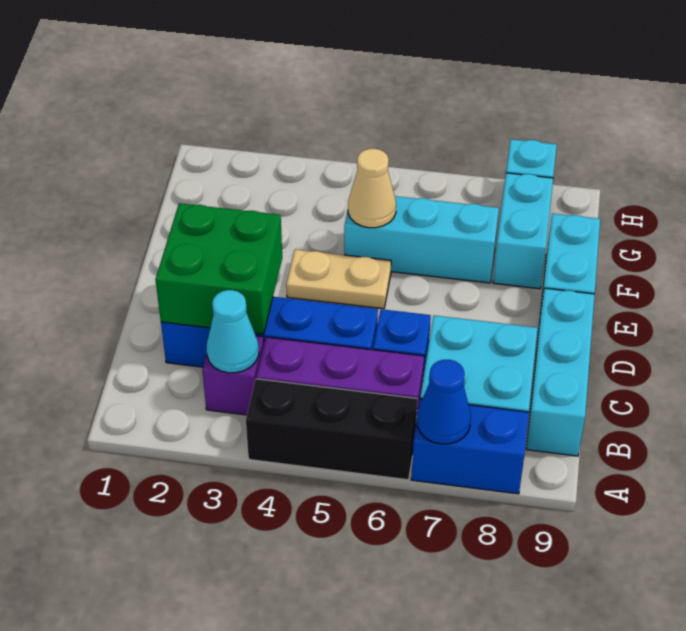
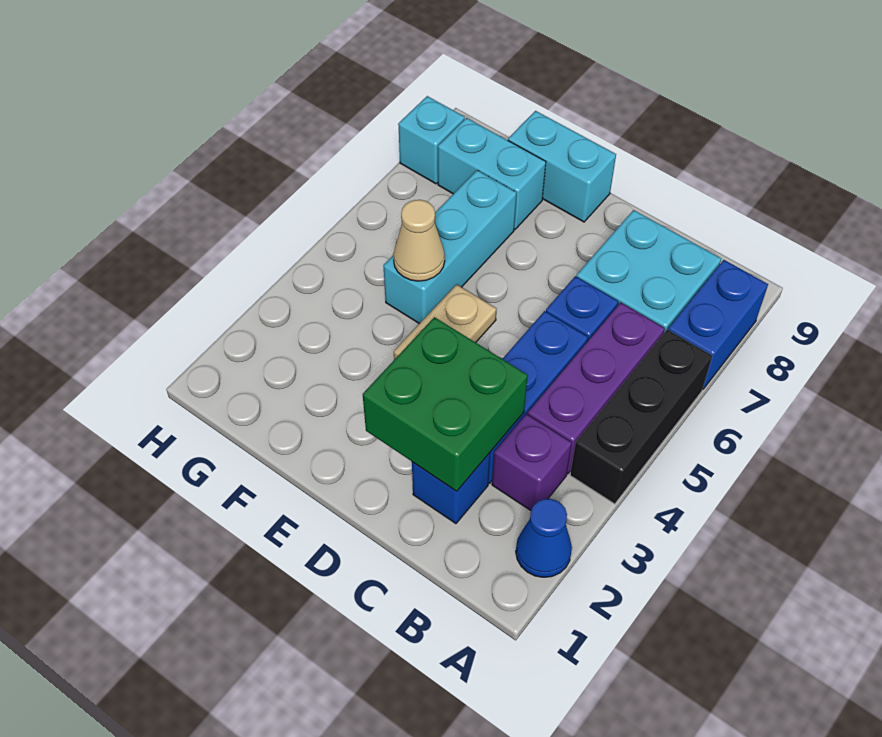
blue 1x1 cone [417,360,471,444] -> blue 1x1 cone moved to [516,499,572,577]
cyan 1x1 cone [207,290,259,373] -> none
cyan 1x3 brick [526,288,595,456] -> none

